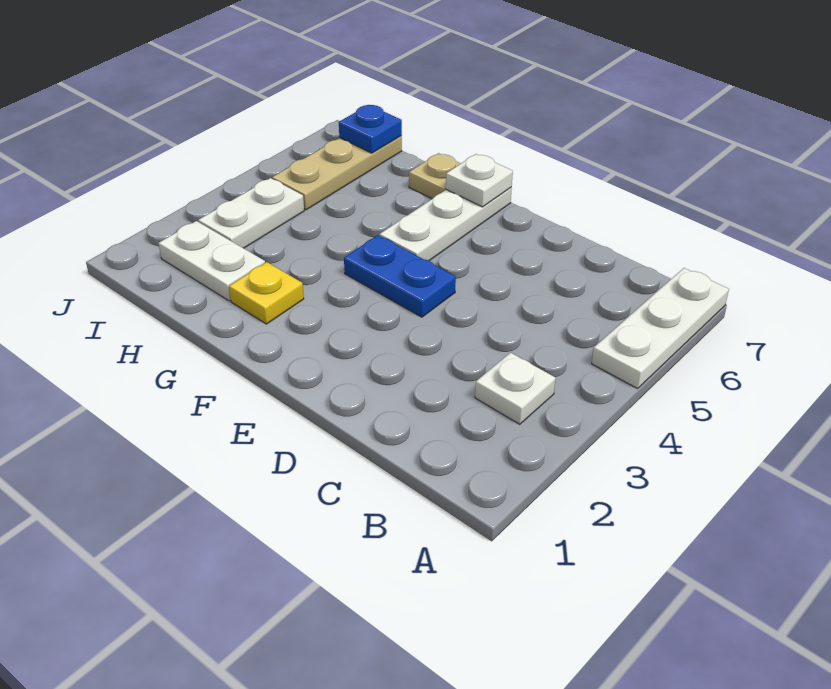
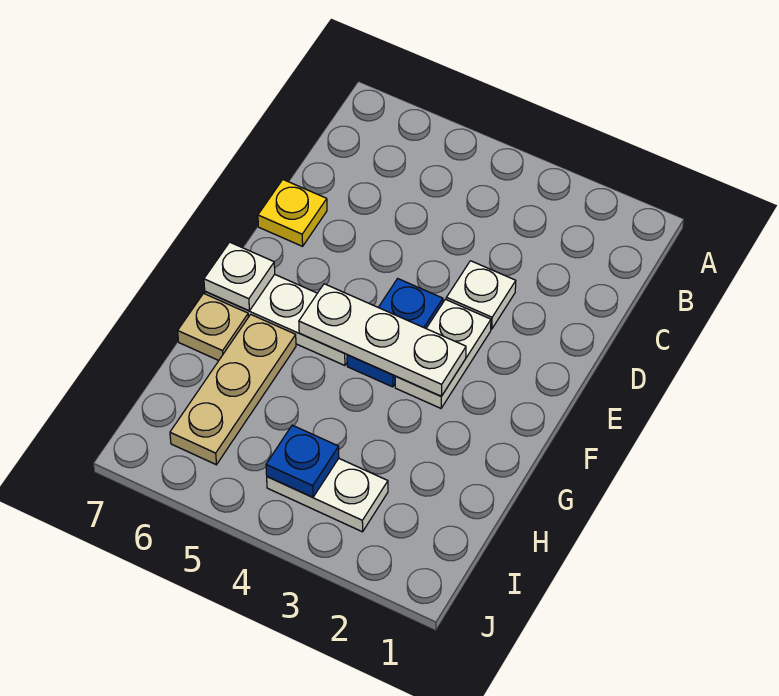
white 1x3 plate [592,268,729,389] -> white 1x3 plate moved to [299,284,466,396]
white 1x1 plate [475,353,556,424] -> white 1x1 plate moved to [446,261,516,329]
yellow 1x1 plate [229,262,304,324] -> yellow 1x1 plate moved to [258,180,327,246]
white 1x2 plate [159,221,265,301] -> white 1x2 plate moved to [395,299,491,408]
tan 1x3 plate [272,136,402,210] -> tan 1x3 plate turned to [170,314,296,465]
blue 1x1 plate [339,105,402,153] -> blue 1x1 plate moved to [266,425,339,497]

